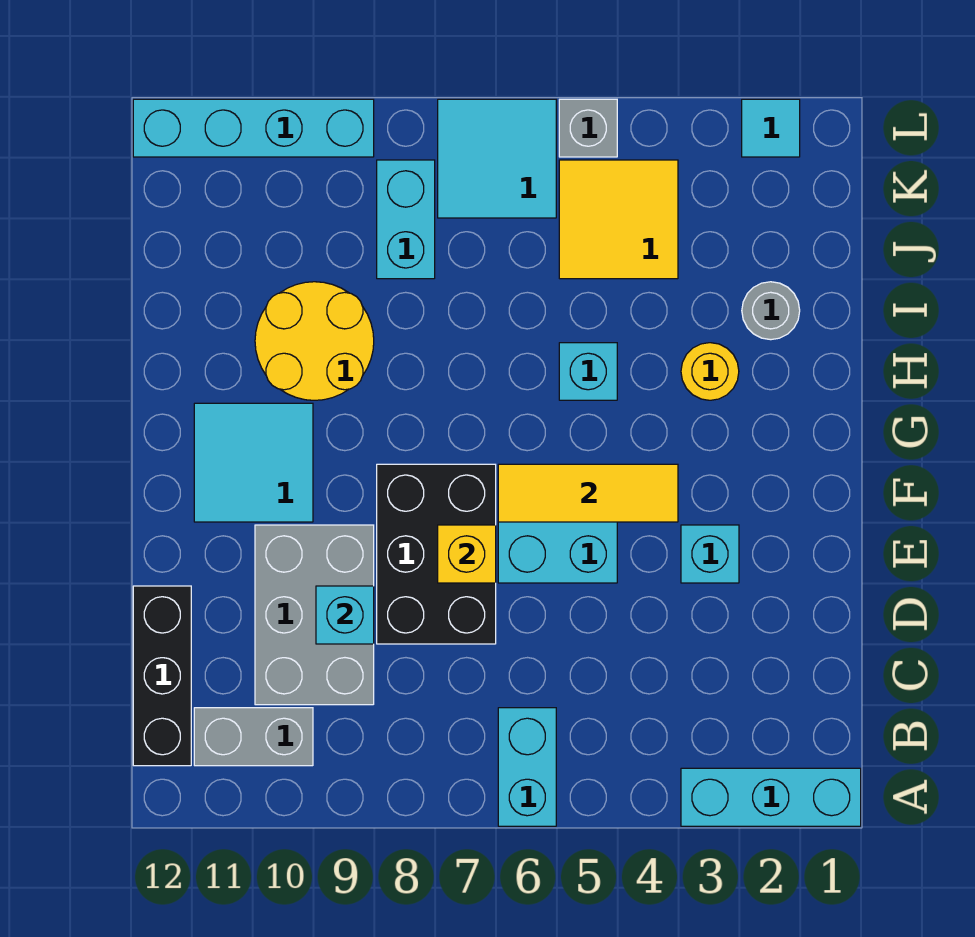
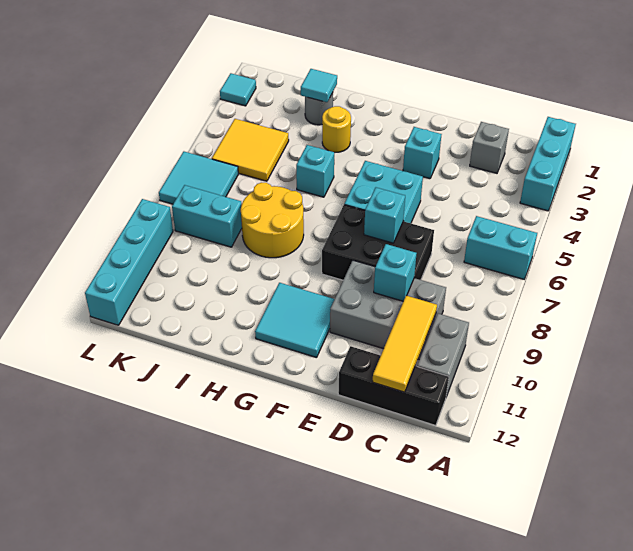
yellow 1x1 brick [438,525,496,583] -> cyan 1x1 brick [364,187,405,243]
yellow 1x3 tile [498,464,678,522] -> yellow 1x3 tile moved to [373,296,437,392]
yellow 2x2 round brick [255,282,374,400] -> yellow 2x2 round brick moved to [241,183,304,258]
none -> cyan 1x1 tile [301,69,337,102]
grey 1x1 brick [559,99,617,157] -> grey 1x1 brick moved to [470,122,509,173]

